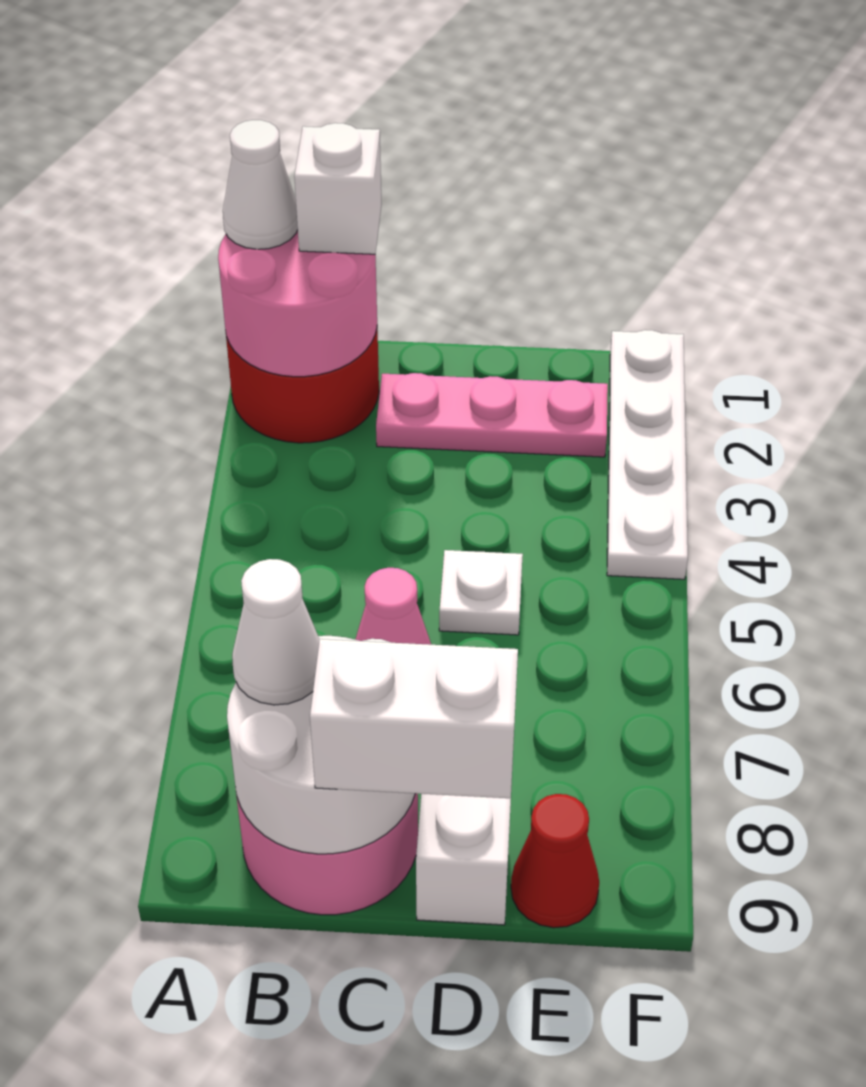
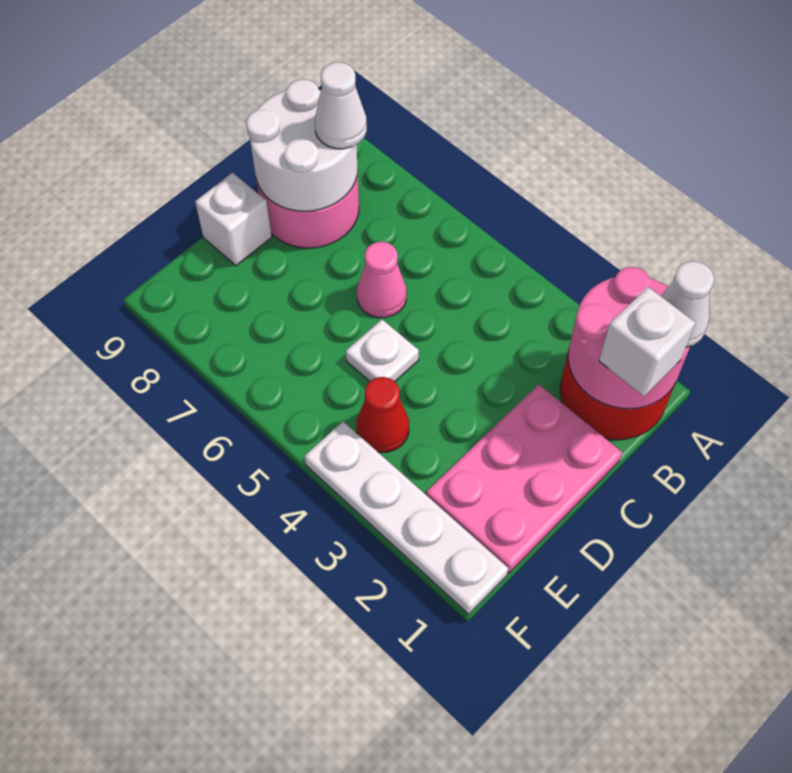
pink 1x3 plate [376,373,608,457] -> pink 2x3 plate [426,385,622,574]
white 1x2 brick [310,639,518,798] -> none
red 1x1 cone [511,794,599,928] -> red 1x1 cone moved to [357,377,409,452]

